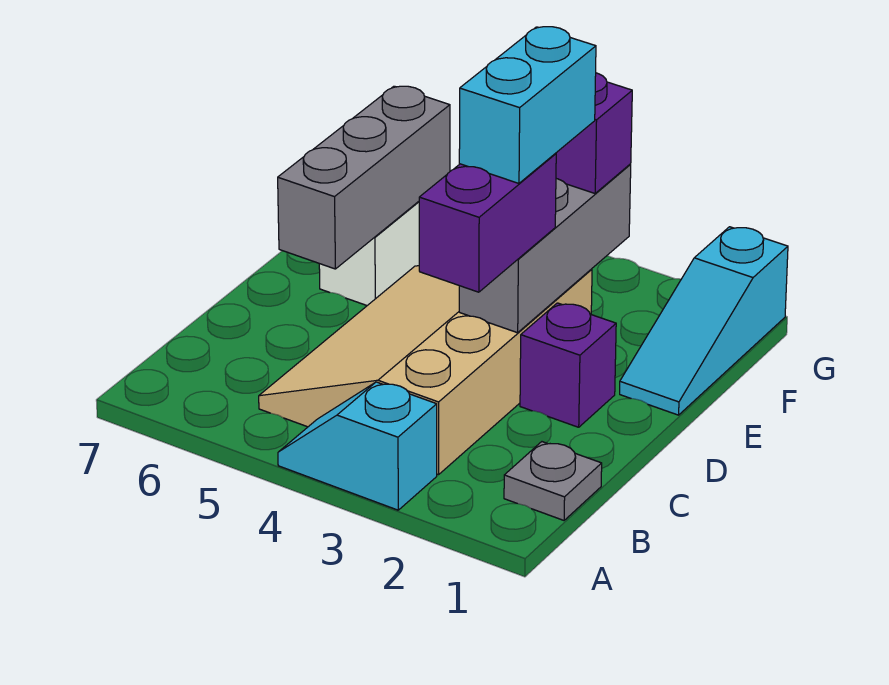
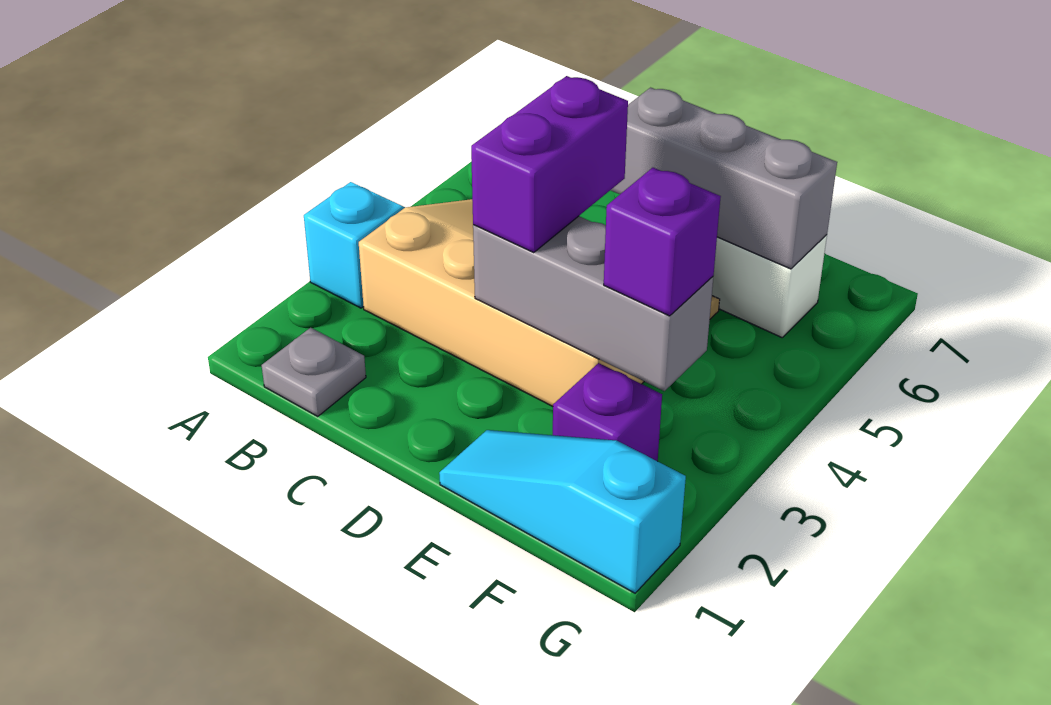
purple 1x2 brick [419,153,556,292] -> purple 1x2 brick turned to [471,76,628,253]
purple 1x1 brick [520,303,616,427] -> purple 1x1 brick moved to [553,363,662,461]
cyan 1x2 brick [459,27,596,183] -> none

